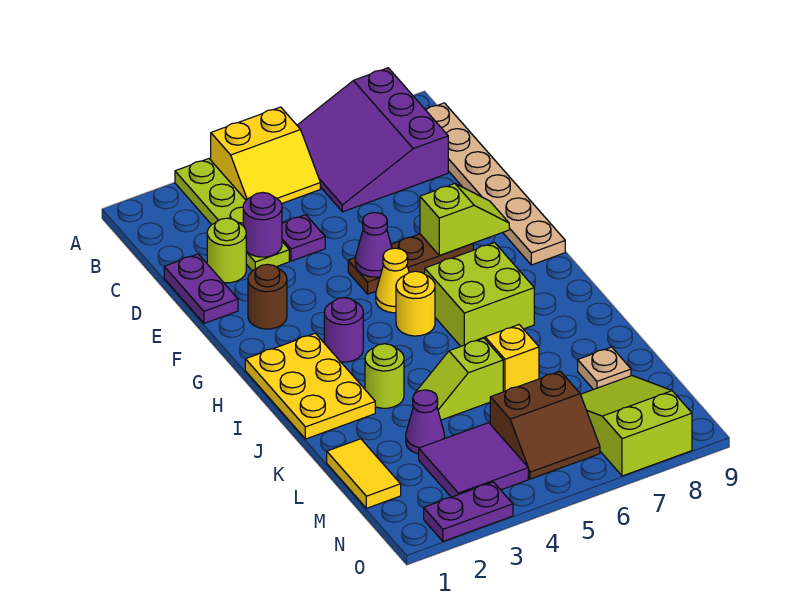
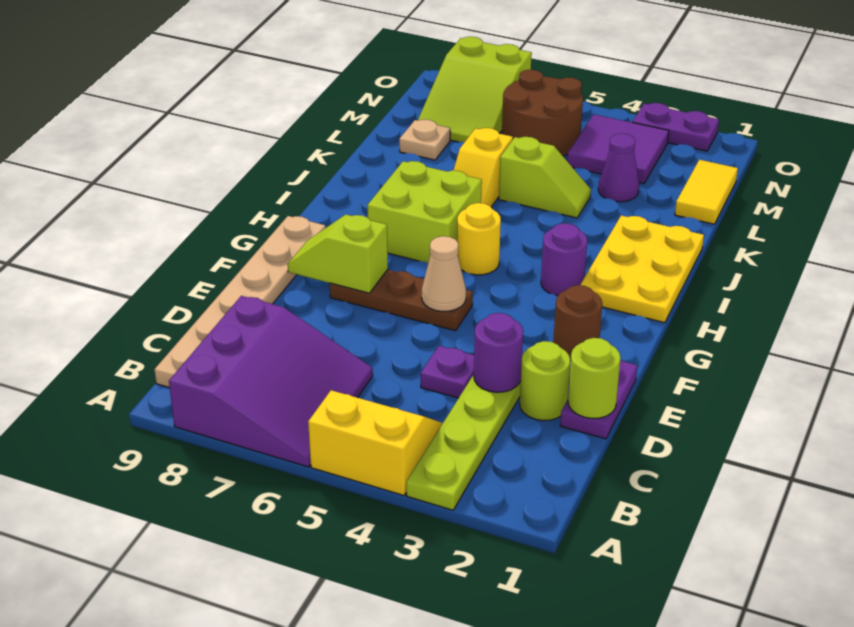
purple 1x1 cone [355,213,392,277] -> tan 1x1 cone [422,236,466,311]
yellow 1x1 cone [376,248,409,313] -> none
lime 1x1 round brick [365,344,404,408] -> lime 1x1 round brick moved to [568,338,621,419]
brown 2x2 slope [490,371,600,479] -> brown 2x2 round brick [502,70,583,156]

